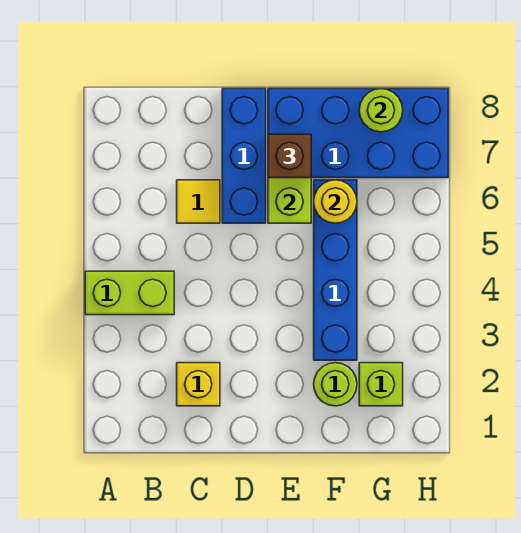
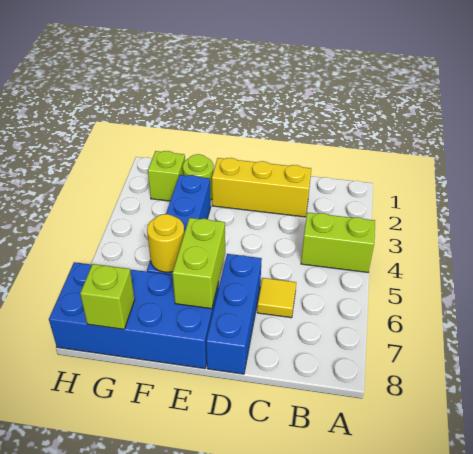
yellow 1x1 brick [177,363,220,406] -> yellow 1x3 brick [212,158,311,217]
brown 1x1 brick [268,134,311,178] -> none
lime 1x1 round brick [359,89,403,132] -> lime 1x1 brick [80,264,135,329]

